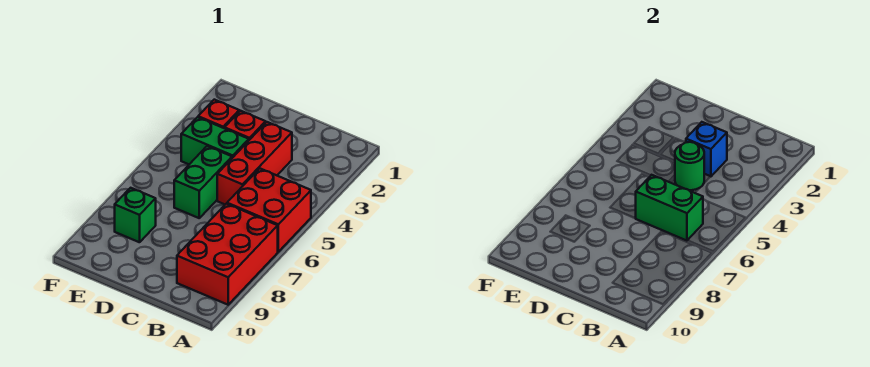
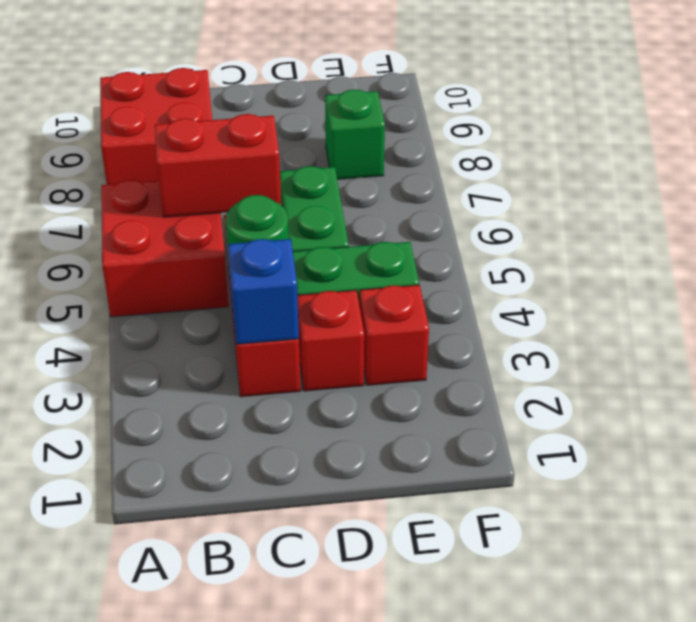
red 2x3 brick [177,204,278,305] -> red 2x2 brick [100,68,212,185]
green 1x2 brick [636,175,703,241] -> red 1x2 brick [155,114,281,217]

